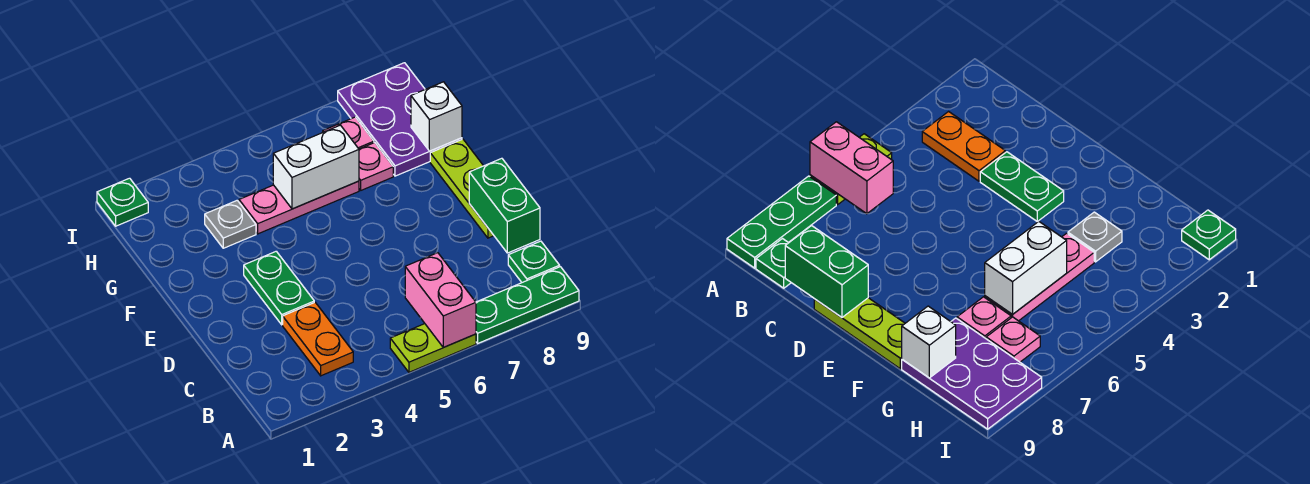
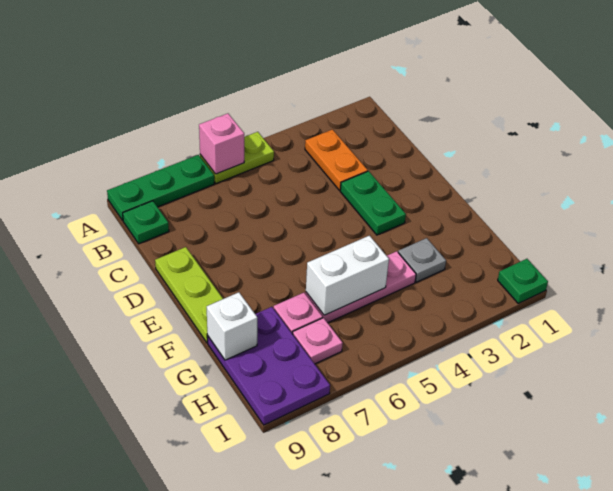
pink 1x2 brick [405,253,476,347] -> pink 1x1 brick [199,114,244,174]
green 1x2 brick [469,158,540,253] -> none

